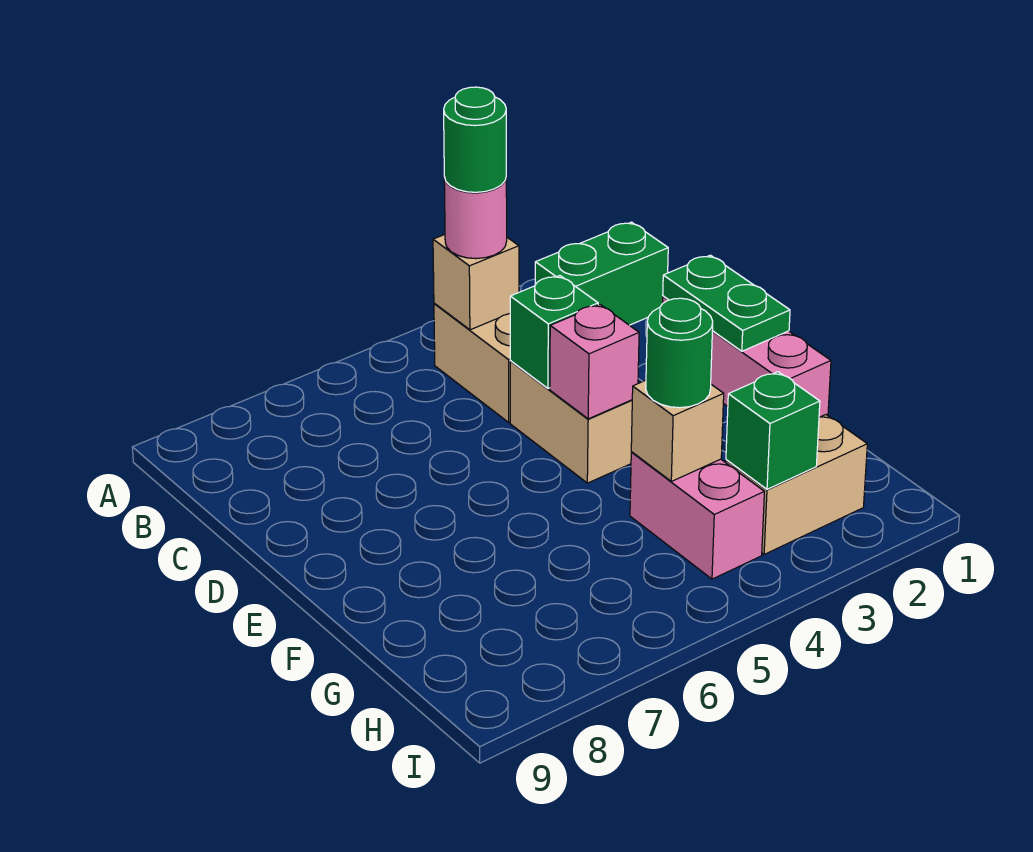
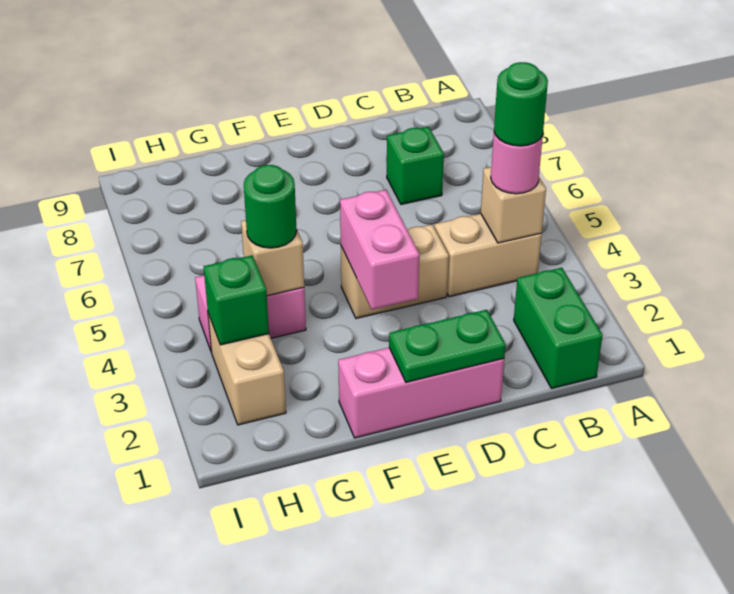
green 1x1 brick [510,276,598,388] -> green 1x1 brick moved to [387,127,444,204]
pink 1x1 brick [550,305,639,419] -> pink 1x2 brick [340,190,420,309]

